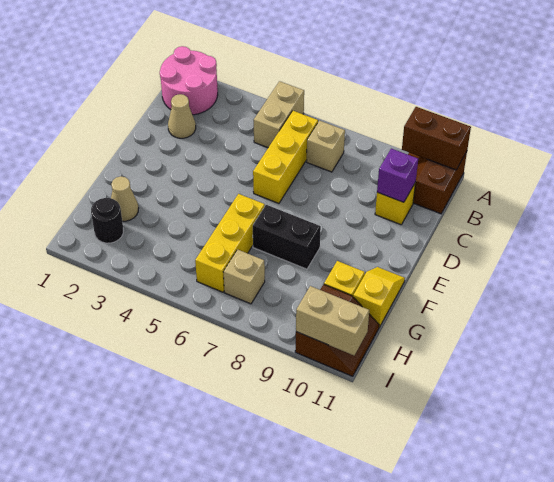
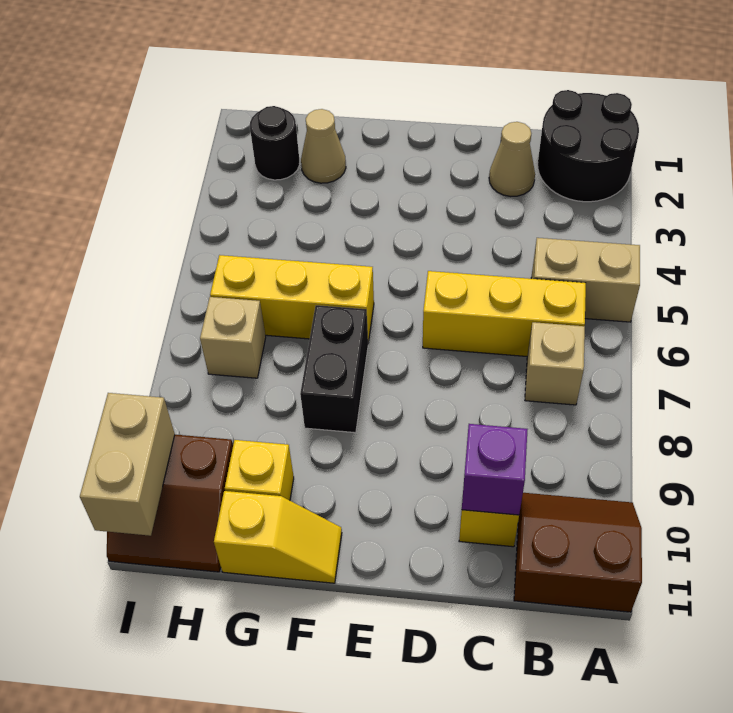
pink 2x2 round brick [160,46,218,115] -> black 2x2 round brick [538,90,639,202]
brown 1x2 brick [402,107,471,170] -> none

